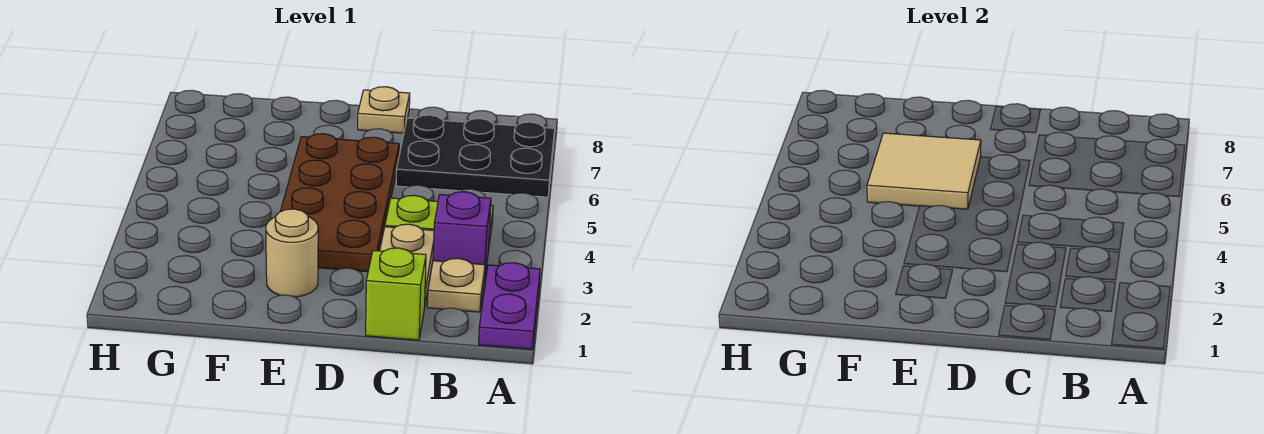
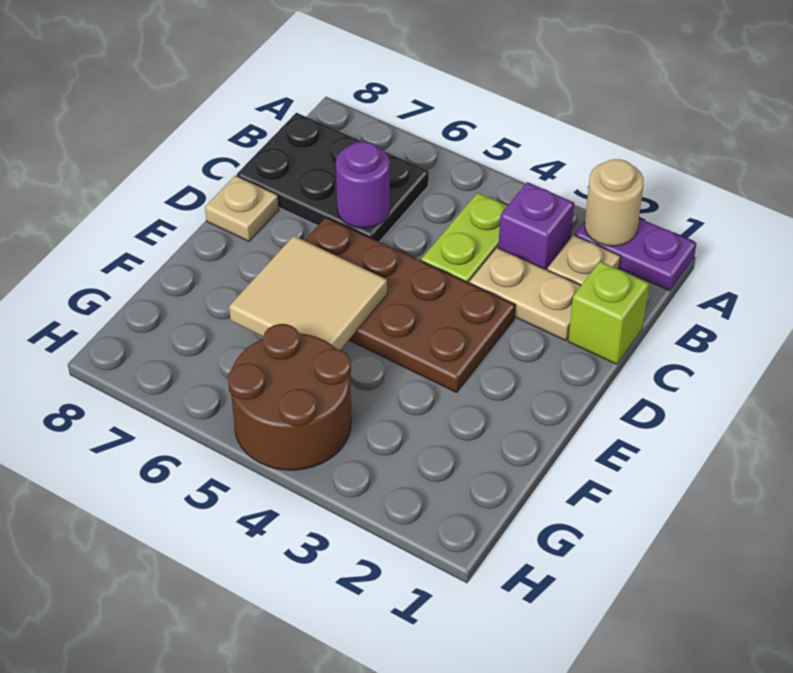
black 2x3 plate [396,115,555,197] -> black 2x3 plate turned to [237,113,429,242]
none -> purple 1x1 round brick [336,142,390,228]
tan 1x1 round brick [266,209,318,297] -> tan 1x1 round brick moved to [585,159,644,246]
none -> brown 2x2 round brick [228,324,351,470]

